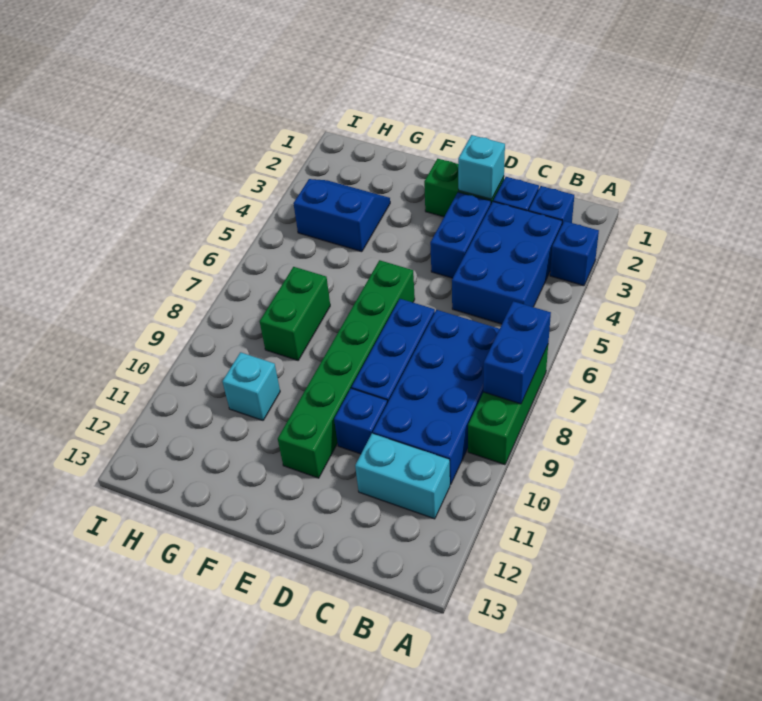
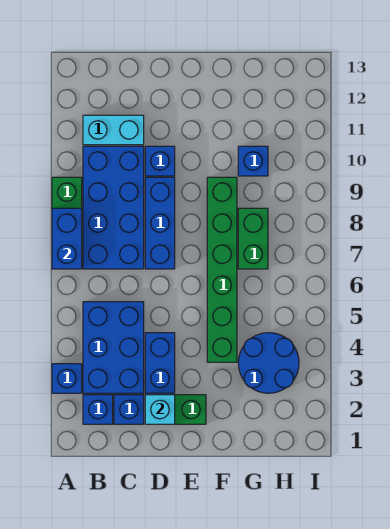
green 1x6 brick [278,260,415,478] -> green 1x6 brick moved to [207,177,237,362]
blue 2x2 slope [293,179,390,252] -> blue 2x2 round brick [238,333,299,393]
cyan 1x1 brick [222,352,280,420] -> blue 1x1 brick [238,146,268,176]

